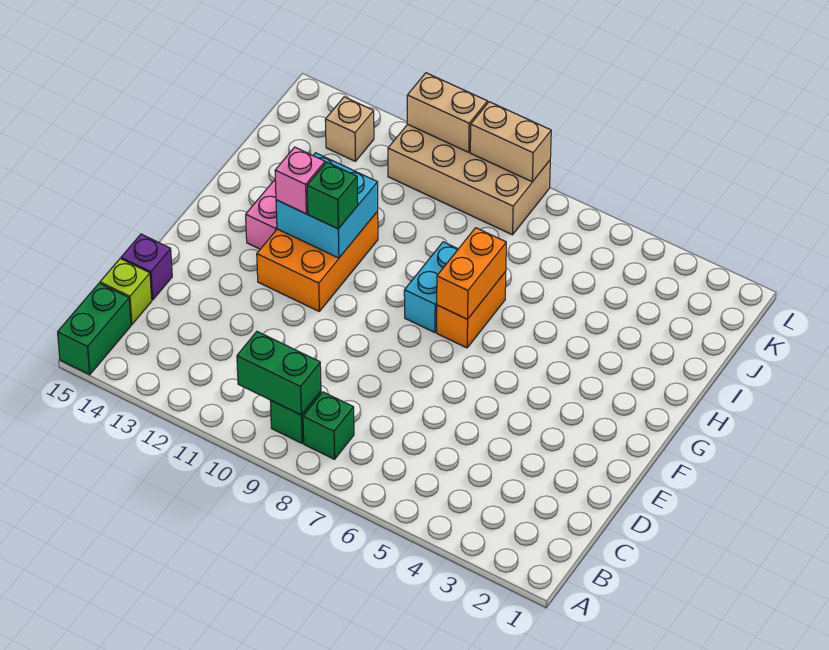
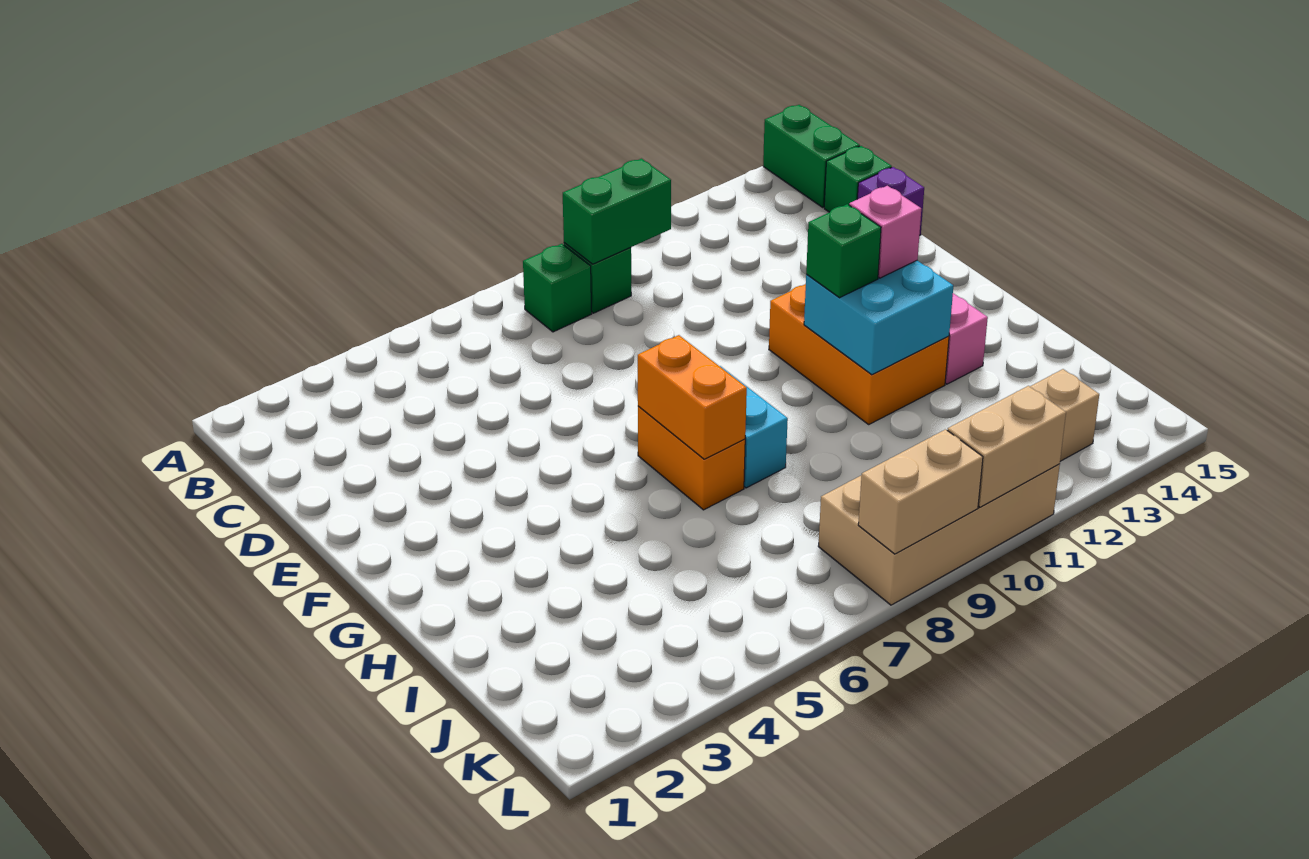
lime 1x1 brick [100,259,152,325] -> green 1x1 brick [824,146,892,212]

